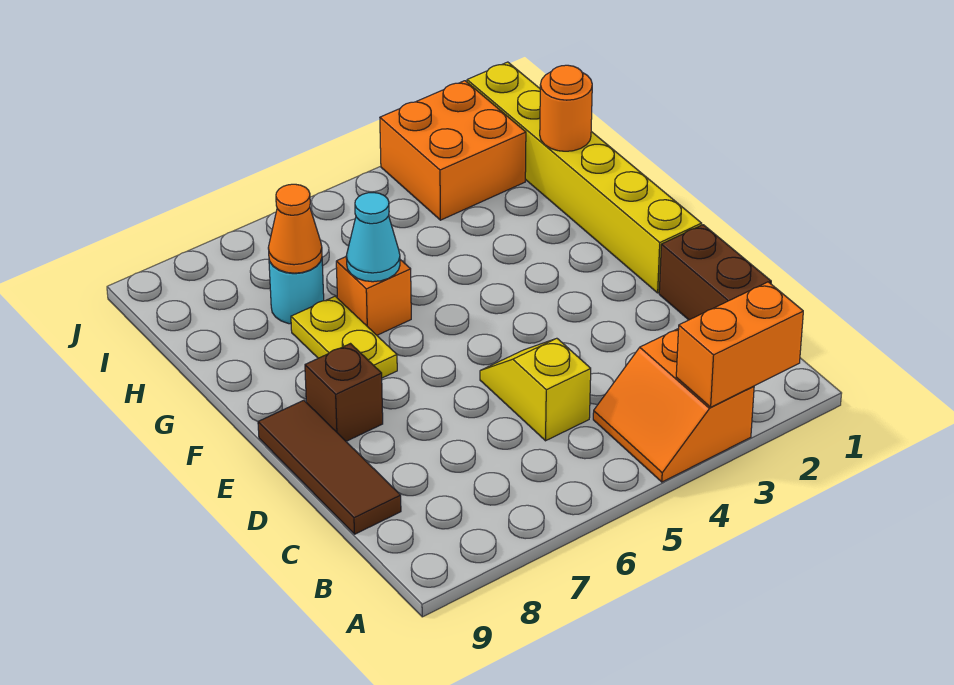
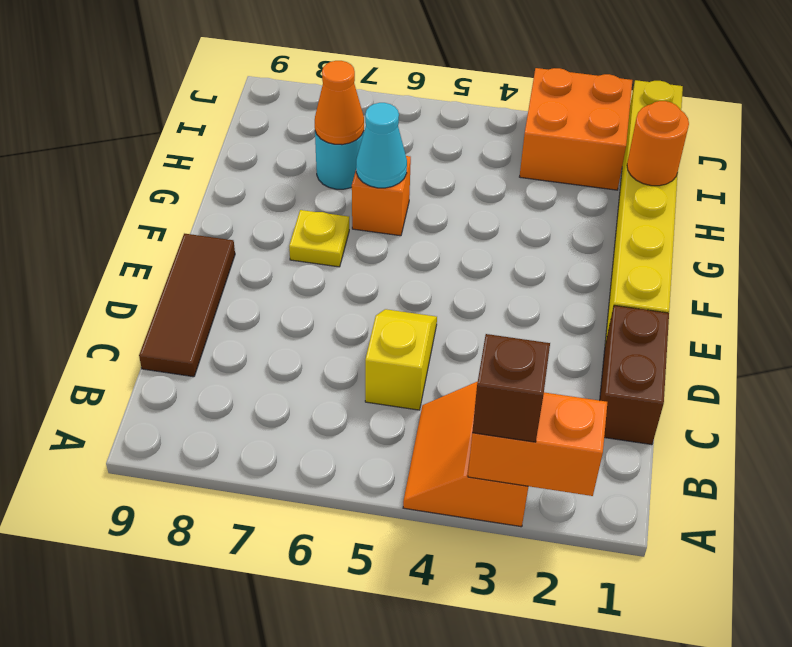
brown 1x1 brick [305,344,383,441] -> brown 1x1 brick moved to [472,334,550,442]
yellow 1x2 plate [291,296,397,378] -> yellow 1x1 plate [289,210,349,267]

